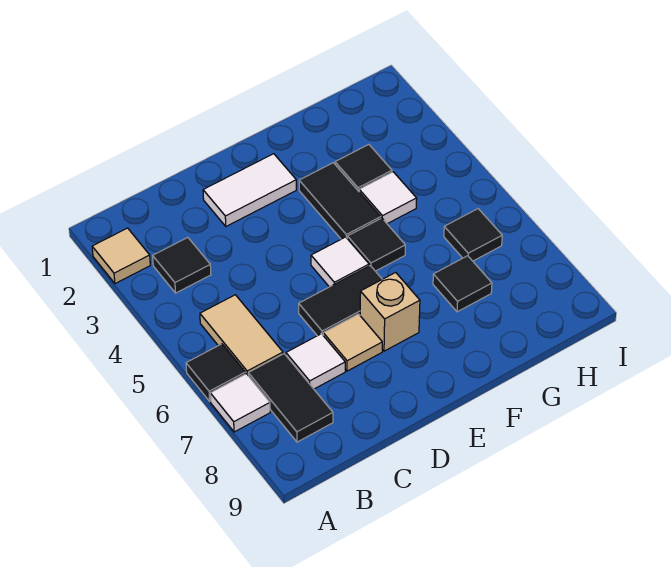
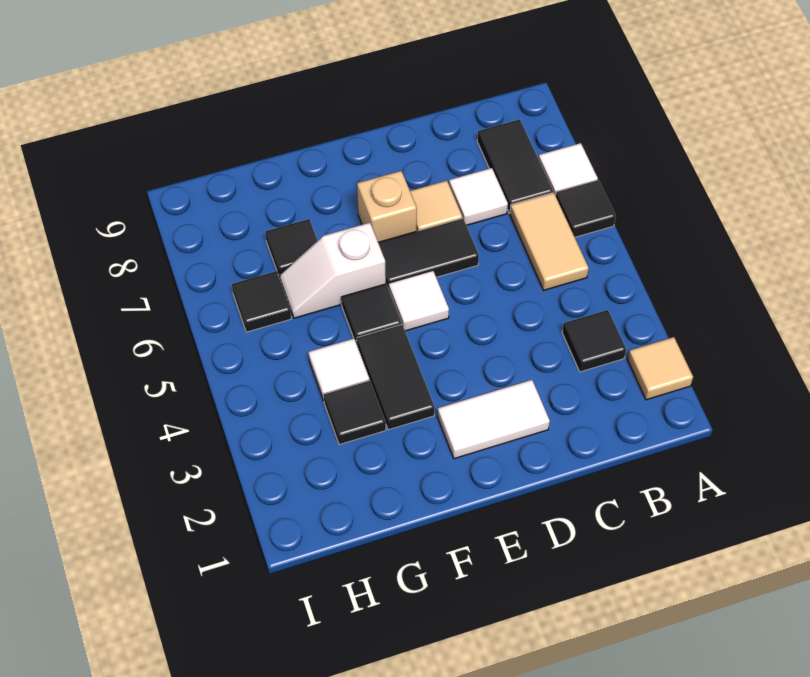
none -> white 1x2 slope [280,223,386,318]

